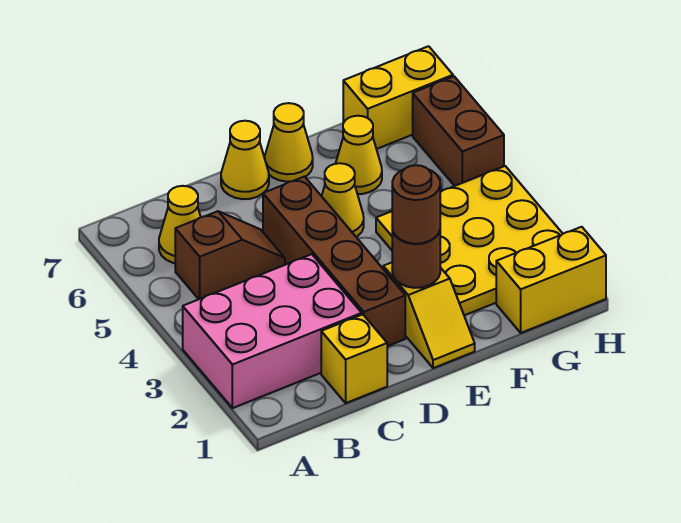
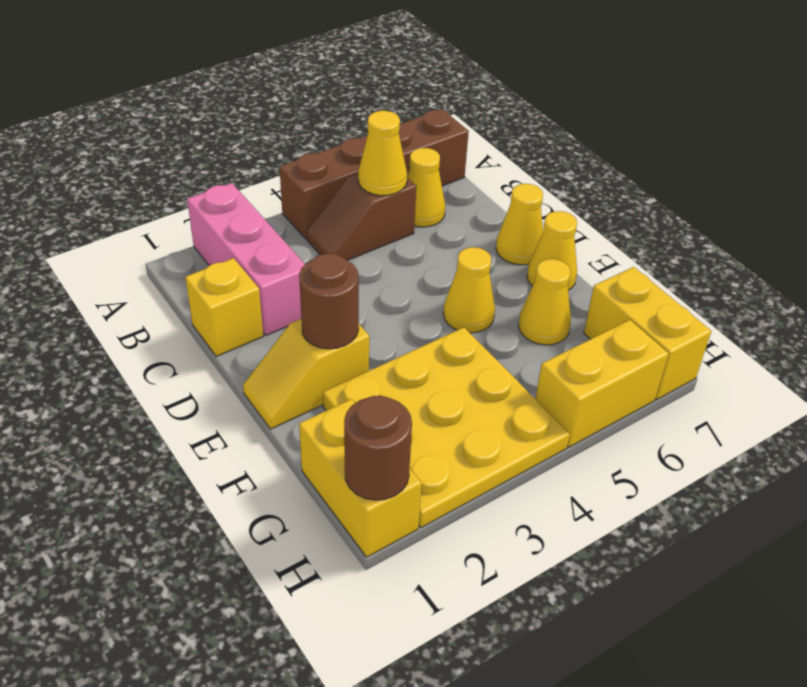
pink 2x3 brick [183,254,362,408] -> pink 1x3 brick [187,183,305,335]
brown 1x2 slope [175,211,285,299] -> brown 1x2 slope turned to [307,173,416,260]
none -> yellow 1x1 cone [358,111,407,196]
brown 1x4 brick [263,177,405,346] -> brown 1x4 brick moved to [279,109,469,239]
brown 1x1 round brick [392,165,440,244] -> brown 1x1 round brick moved to [344,396,412,500]
brown 1x2 brick [413,77,504,186] -> yellow 1x2 brick [535,320,669,447]

